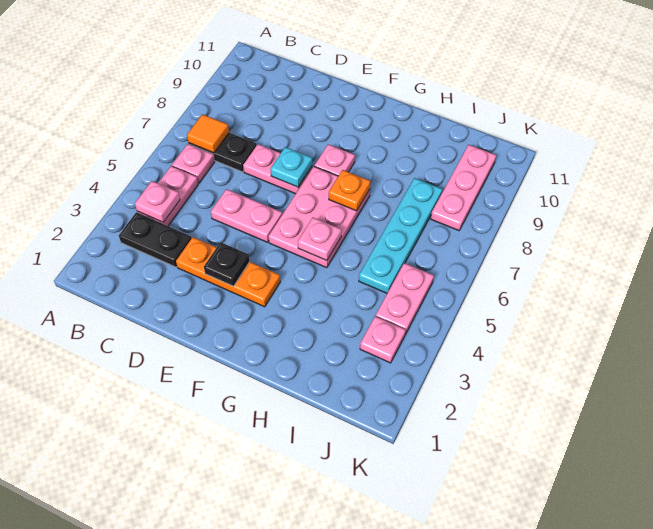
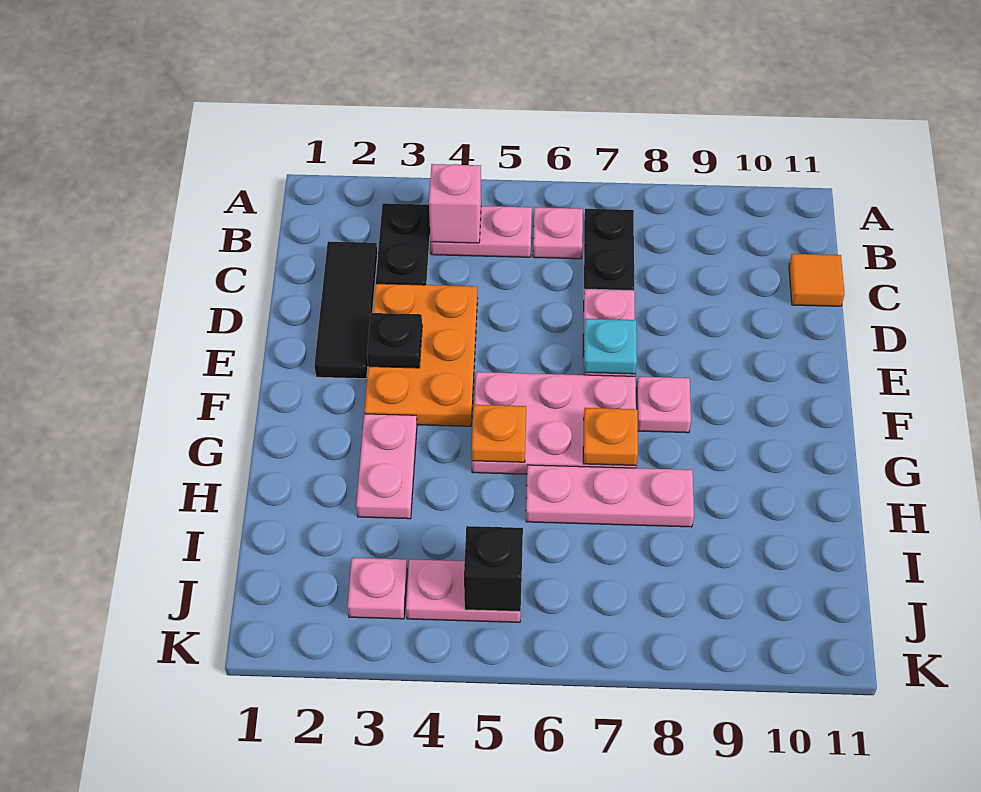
pink 1x1 plate [135,181,180,223] -> pink 1x1 brick [429,164,481,243]
orange 1x1 tile [187,114,229,153] -> orange 1x1 tile moved to [789,254,844,306]
none -> black 1x3 tile [314,241,377,379]
orange 1x3 plate [176,237,280,307] -> orange 2x3 plate [364,284,477,426]
pink 1x2 plate [211,189,282,242] -> pink 1x2 plate moved to [356,414,417,519]
pink 1x1 plate [298,218,341,261] -> orange 1x1 plate [472,405,526,462]
cyan 1x4 plate [359,178,442,293] -> none
none -> black 1x1 brick [464,526,523,612]
pink 1x3 plate [431,145,496,231] -> pink 1x3 plate moved to [526,465,694,527]

